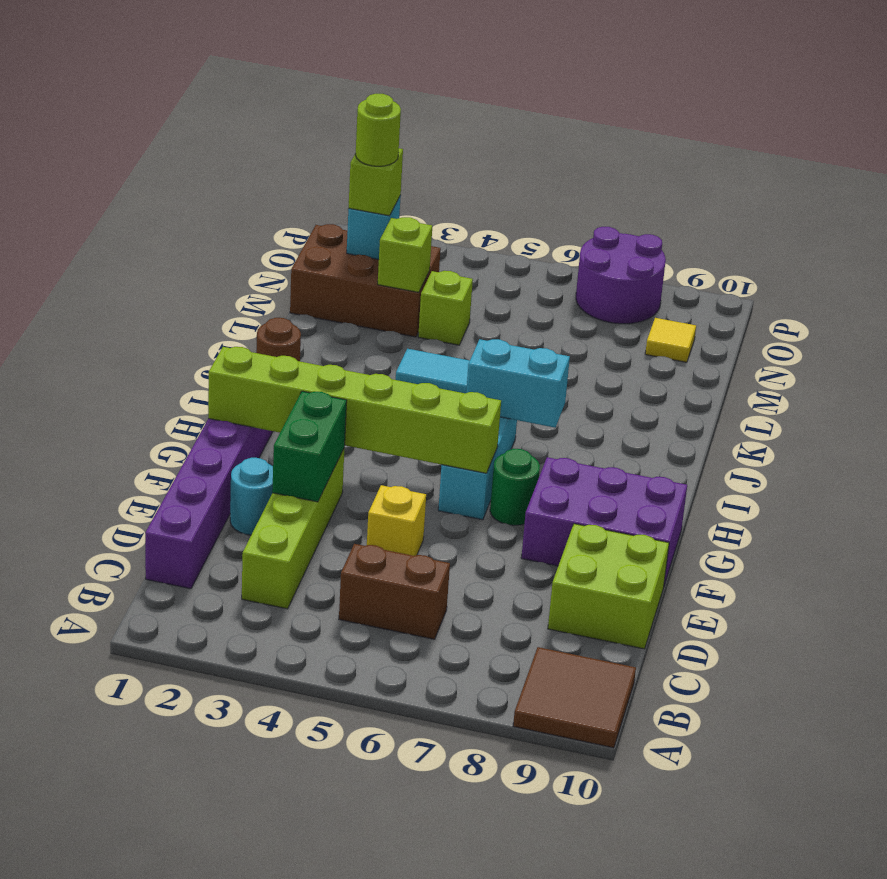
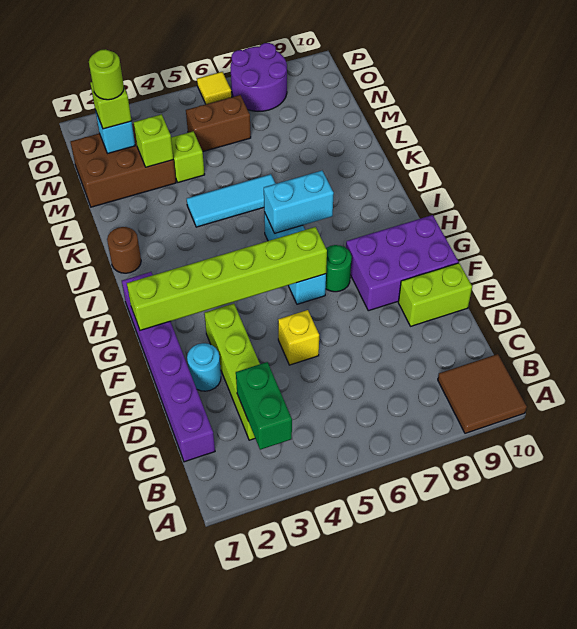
brown 1x2 brick [339,544,450,639] -> brown 1x2 brick moved to [186,95,251,152]
lime 2x2 brick [548,524,669,649] -> lime 1x2 brick [398,263,472,326]
green 1x2 brick [272,391,347,502] -> green 1x2 brick moved to [236,362,292,450]
yellow 1x1 tile [645,318,696,362] -> yellow 1x1 tile moved to [197,72,232,104]

